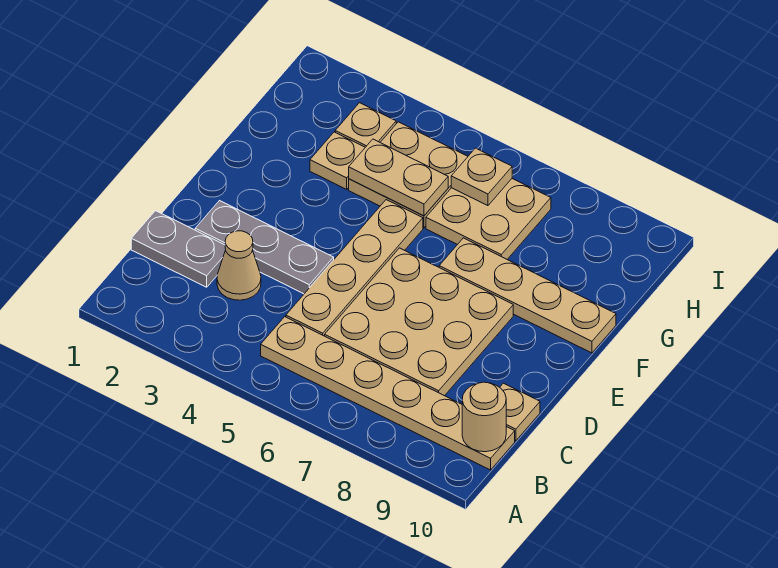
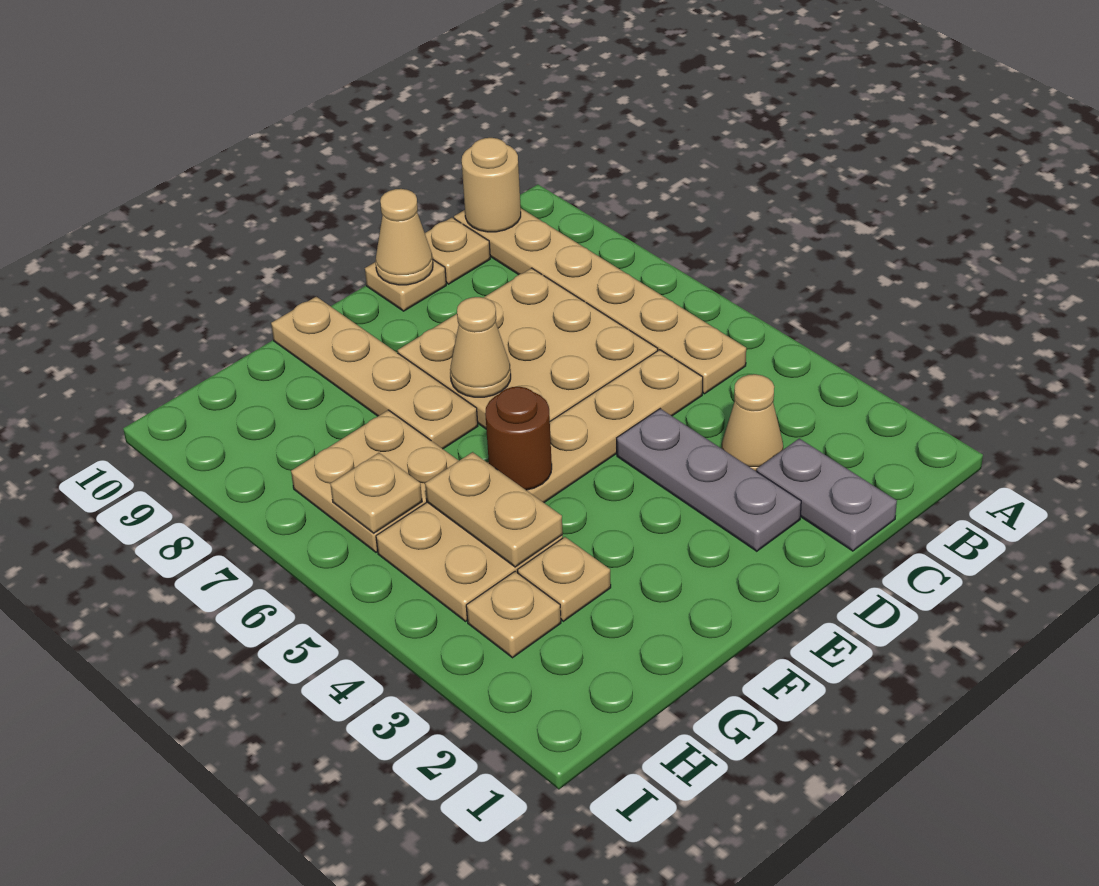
none -> tan 1x1 plate [365,260,446,311]
none -> tan 1x1 cone [375,189,433,285]
none -> tan 1x1 cone [450,297,511,397]
none -> brown 1x1 round brick [485,387,552,490]

